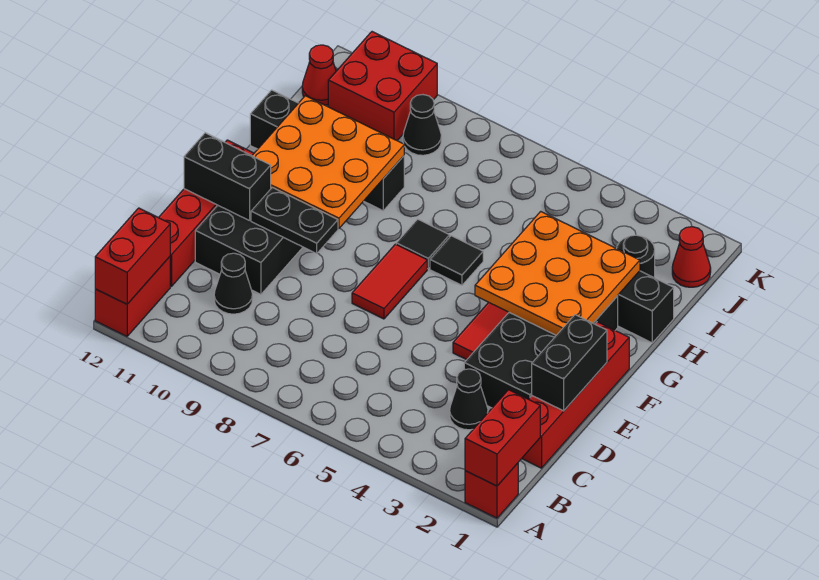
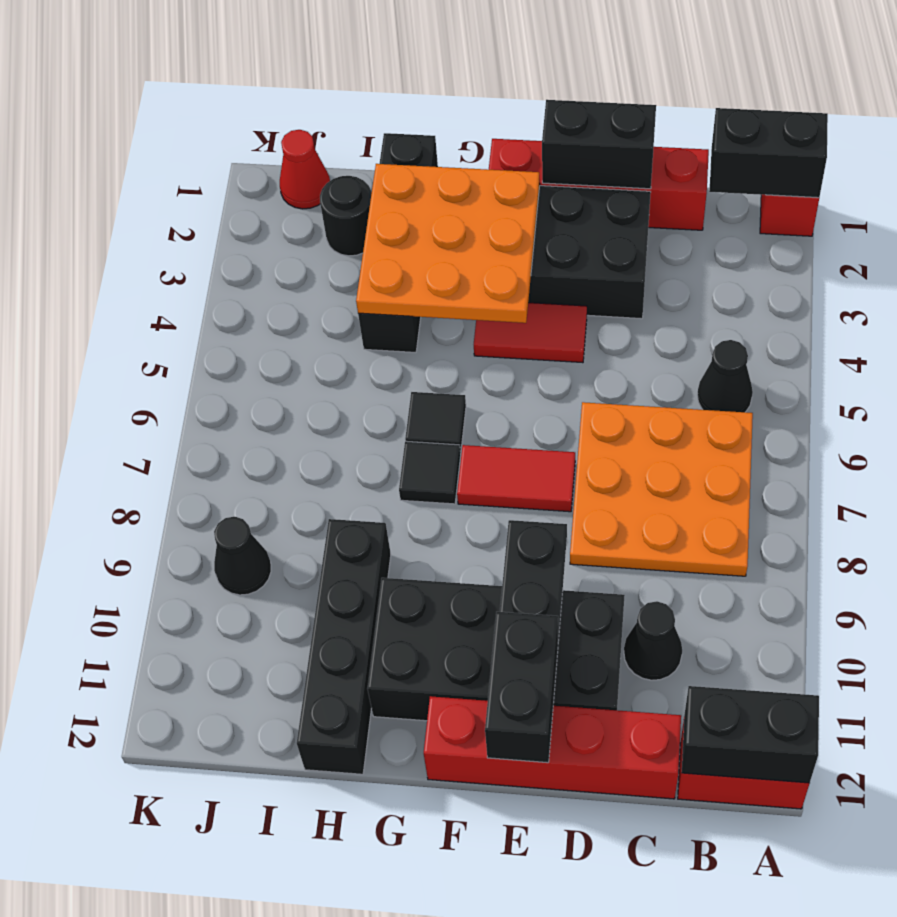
red 1x2 brick [465,390,540,486] -> black 1x2 brick [709,108,828,198]
red 1x2 brick [95,208,170,304] -> black 1x2 brick [682,686,819,783]
black 1x1 cone [450,369,488,430] -> black 1x1 cone moved to [697,340,753,412]
orange 3x3 plate [252,96,404,229] -> orange 3x3 plate moved to [570,402,753,576]
red 2x2 brick [328,32,437,141] -> none
red 1x1 cone [302,45,336,105] -> none

